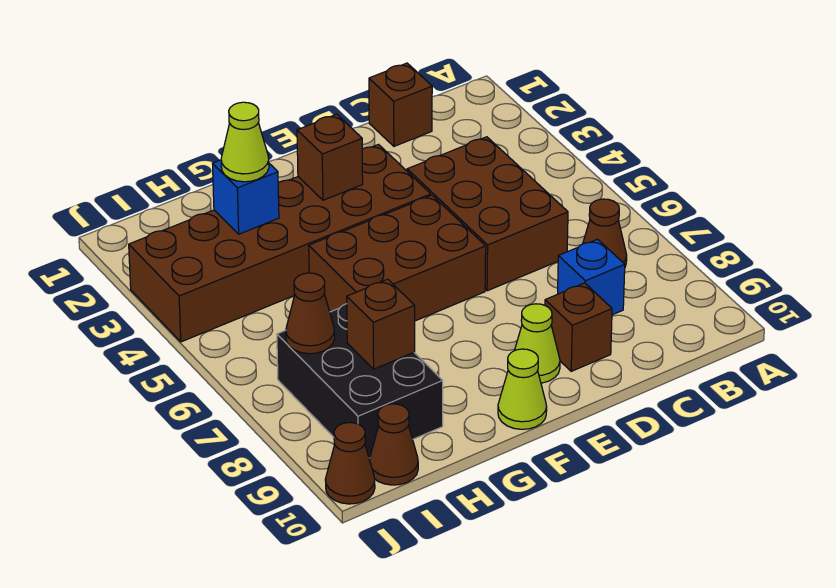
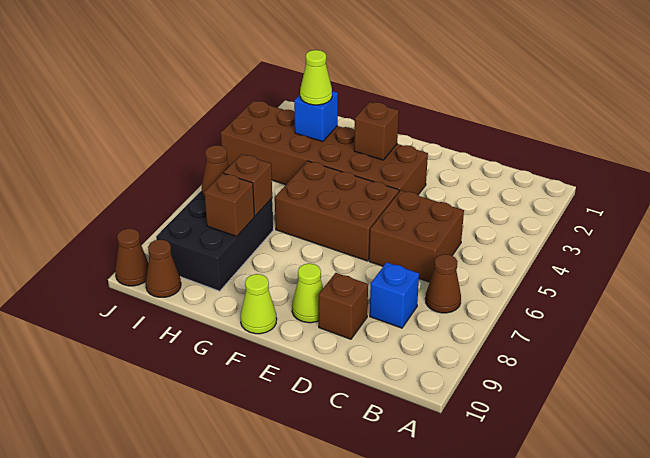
brown 1x1 brick [369,63,432,146] -> brown 1x1 brick moved to [224,154,272,216]
brown 2x3 brick [407,137,568,291] -> brown 2x2 brick [369,190,464,282]

